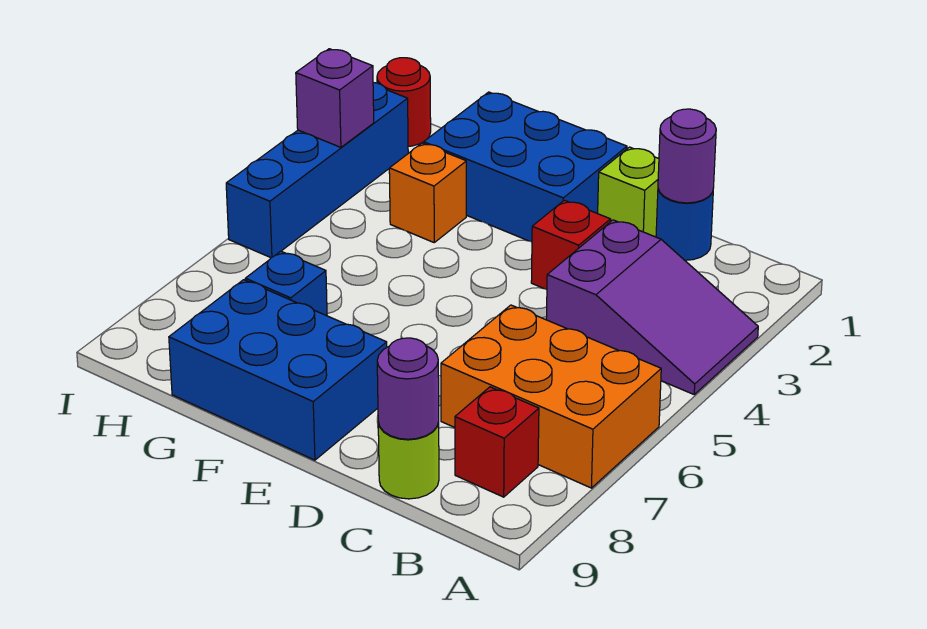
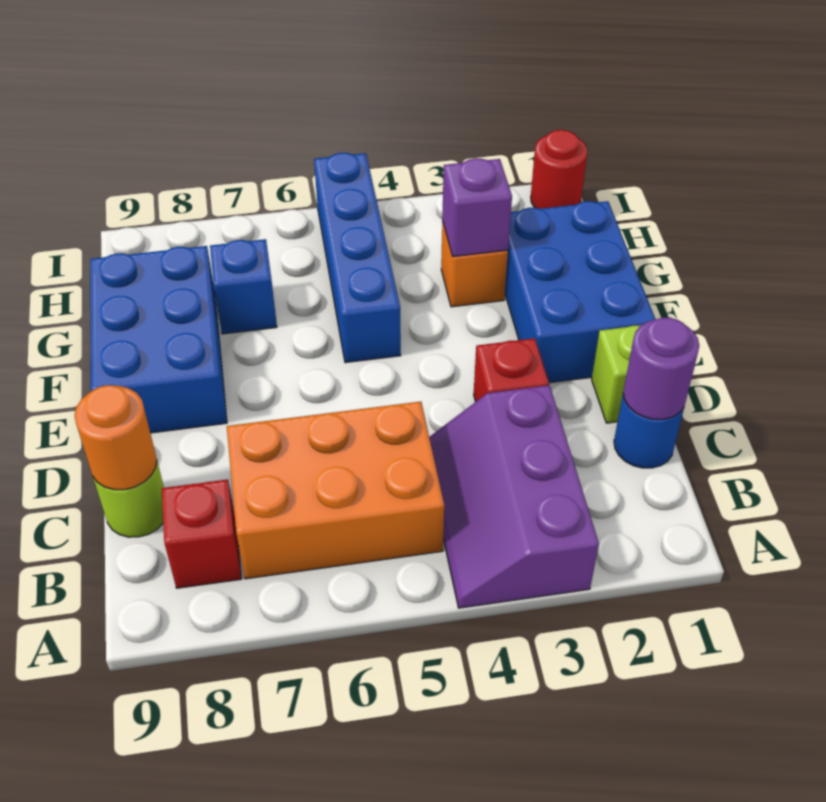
purple 2x3 slope [546,220,758,394] -> purple 2x3 slope turned to [429,385,599,608]
orange 2x3 brick [441,305,661,488] -> orange 2x3 brick turned to [227,402,444,579]
purple 1x1 round brick [377,338,439,439] -> orange 1x1 round brick [74,385,157,490]
blue 1x4 brick [226,83,408,258] -> blue 1x4 brick turned to [314,153,401,363]
purple 1x1 brick [296,49,374,147] -> purple 1x1 brick moved to [442,158,512,257]

